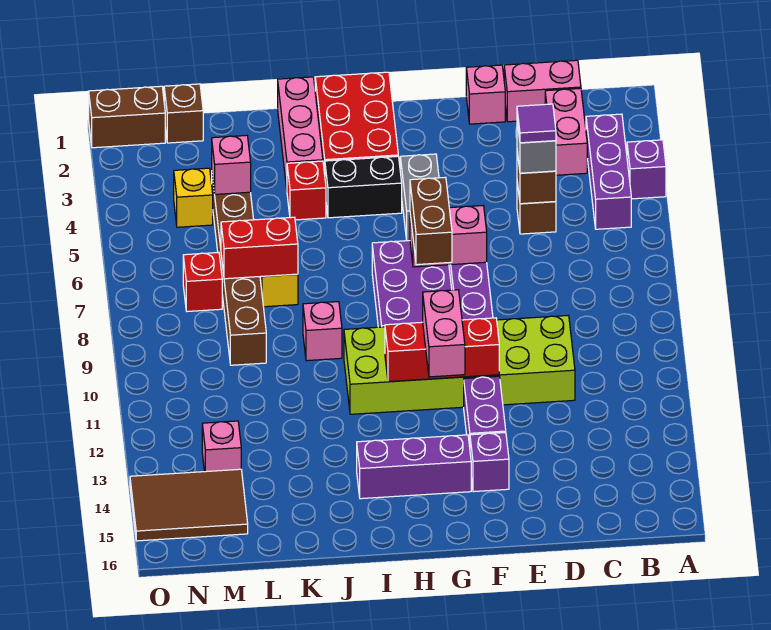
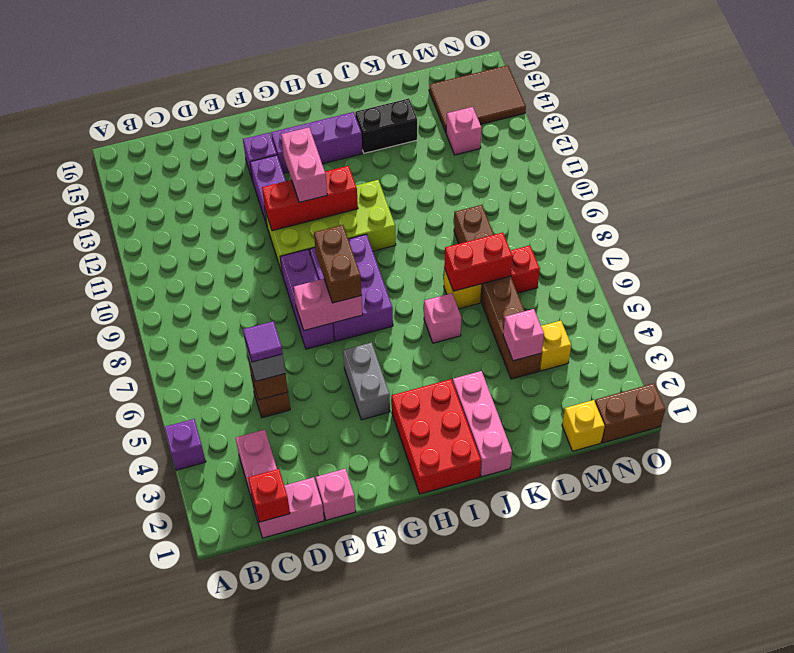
purple 1x3 brick [586,114,631,229] -> none
lime 2x6 brick [344,316,575,414] -> lime 2x4 brick [265,180,396,273]
black 1x2 brick [325,156,402,218] -> black 1x2 brick moved to [355,99,417,153]
red 1x1 brick [287,161,326,220] -> red 1x1 brick moved to [248,469,290,522]
pink 1x1 brick [303,302,342,361] -> pink 1x1 brick moved to [424,293,462,343]
brown 1x1 brick [164,84,203,143] -> yellow 1x1 brick [562,400,605,451]

